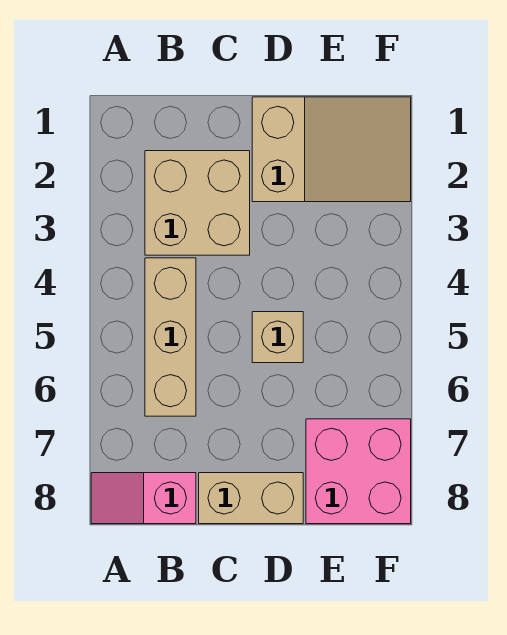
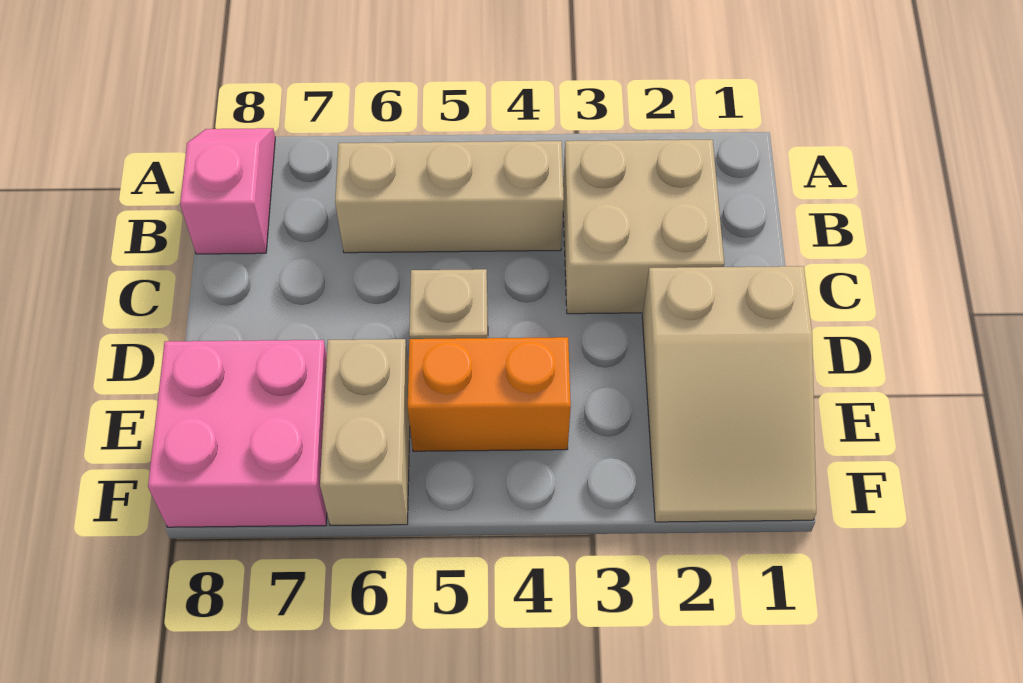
tan 1x2 brick [199,473,303,524] -> tan 1x2 brick moved to [320,339,410,525]
none -> orange 1x2 brick [408,337,571,451]

